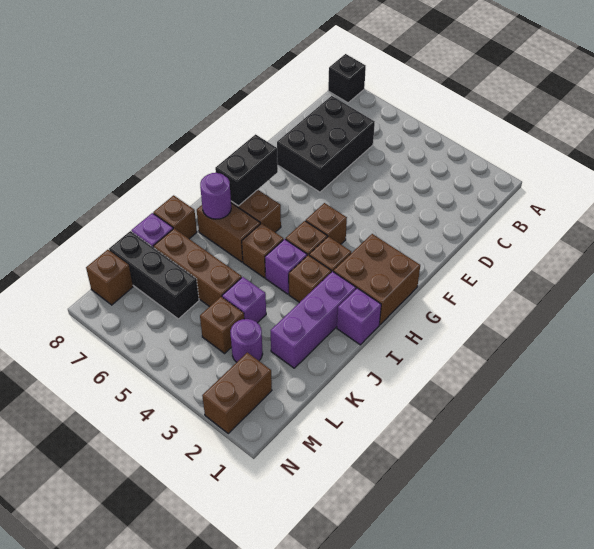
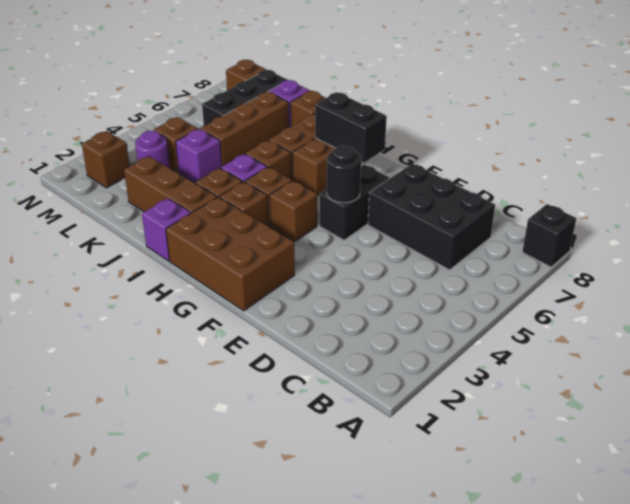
none -> black 1x2 brick [320,165,389,240]
none -> black 1x1 round brick [327,146,361,203]
brown 2x2 brick [333,234,420,325] -> brown 2x3 brick [166,197,295,311]
purple 1x3 brick [271,271,356,368] -> brown 1x3 brick [124,156,217,213]
purple 1x1 round brick [200,173,231,219] -> none
brown 1x2 brick [202,353,272,433] -> brown 1x1 brick [82,131,130,188]

